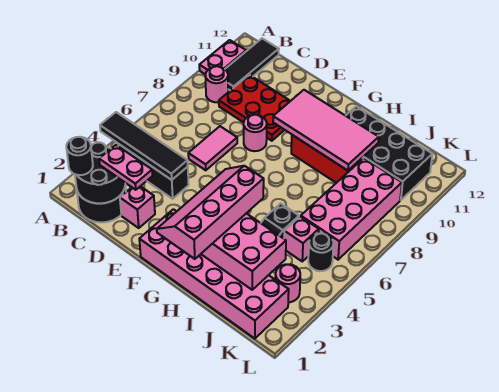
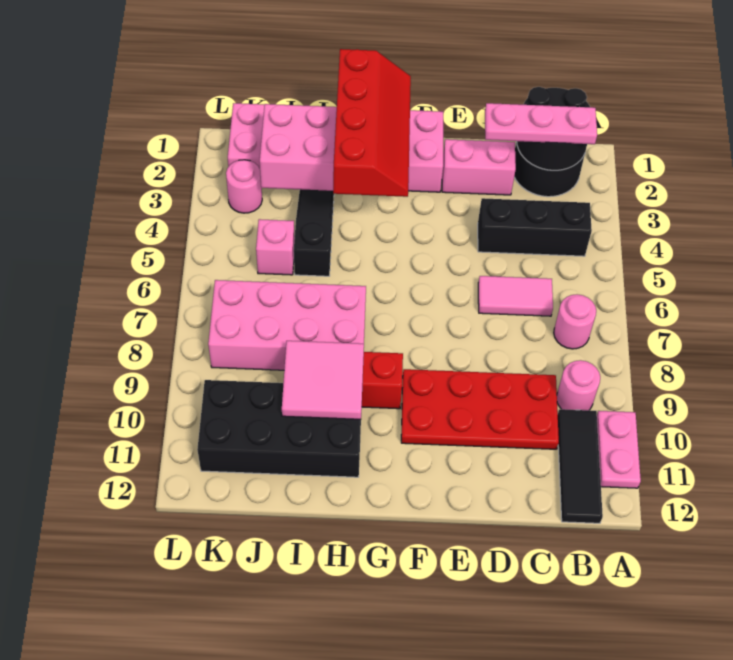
black 1x4 tile [100,112,188,180] -> none
black 1x1 round brick [66,137,93,175] -> none
pink 1x2 plate [99,145,153,190] -> pink 1x3 plate [485,103,597,144]
red 2x3 plate [219,75,290,141] -> red 2x4 plate [401,369,559,449]
pink 1x1 brick [120,186,155,228] -> pink 1x2 brick [442,139,516,195]
pink 1x2 tile [188,126,237,170] -> pink 1x2 tile turned to [478,276,553,316]
pink 1x1 round brick [244,115,267,151] -> pink 1x1 round brick moved to [554,294,596,349]
pink 2x4 tile [273,90,379,171] -> pink 2x2 tile [282,341,364,419]
pink 2x4 slope [157,166,264,259] -> red 2x4 slope [333,49,411,197]
pink 2x4 brick [301,158,402,260] -> pink 2x4 brick turned to [208,280,366,370]
black 1x1 round brick [308,233,334,271] -> none

